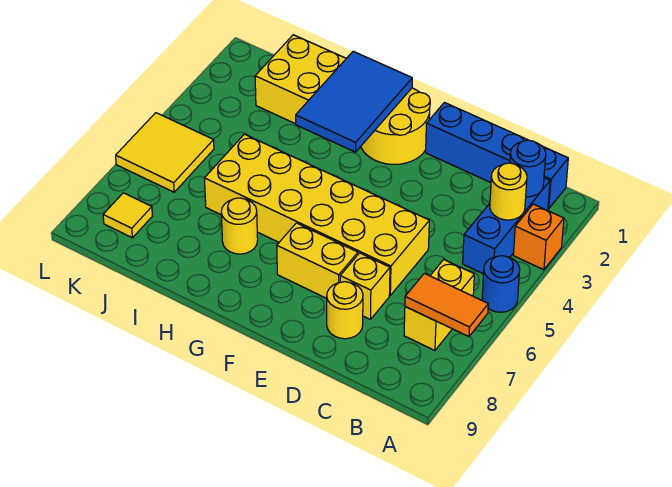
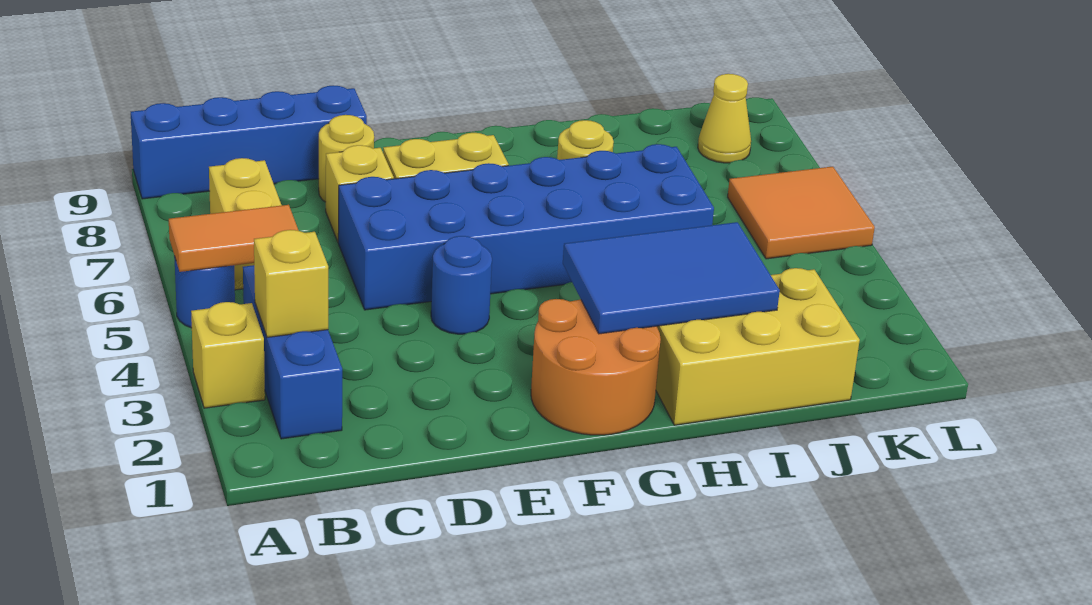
orange 1x1 brick [513,204,564,270] -> yellow 1x1 brick [191,302,265,408]
orange 1x2 tile [405,273,488,337] -> orange 1x2 tile moved to [169,205,299,272]
blue 1x4 brick [426,103,568,209] -> blue 1x4 brick moved to [131,85,367,199]
blue 1x1 round brick [510,140,546,197] -> blue 1x1 round brick moved to [431,236,492,334]
yellow 1x1 round brick [490,163,527,220] -> yellow 1x1 brick [254,230,328,337]
yellow 2x6 brick [204,134,429,295] -> blue 2x6 brick [338,144,714,310]
yellow 2x2 round brick [361,88,430,164] -> orange 2x2 round brick [531,299,661,435]
blue 2x3 tile [296,51,412,152] -> blue 2x3 tile turned to [563,222,780,334]
yellow 2x2 tile [116,113,214,192] -> orange 2x2 tile [728,167,875,259]
yellow 1x1 tile [103,193,152,238] -> yellow 1x1 cone [698,74,751,163]

